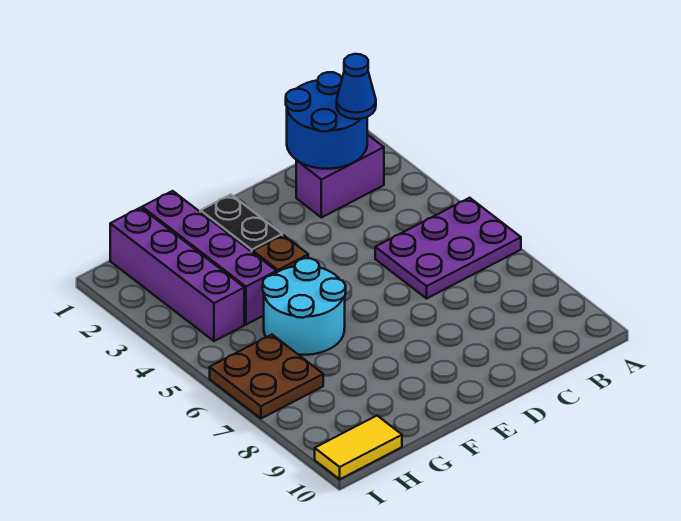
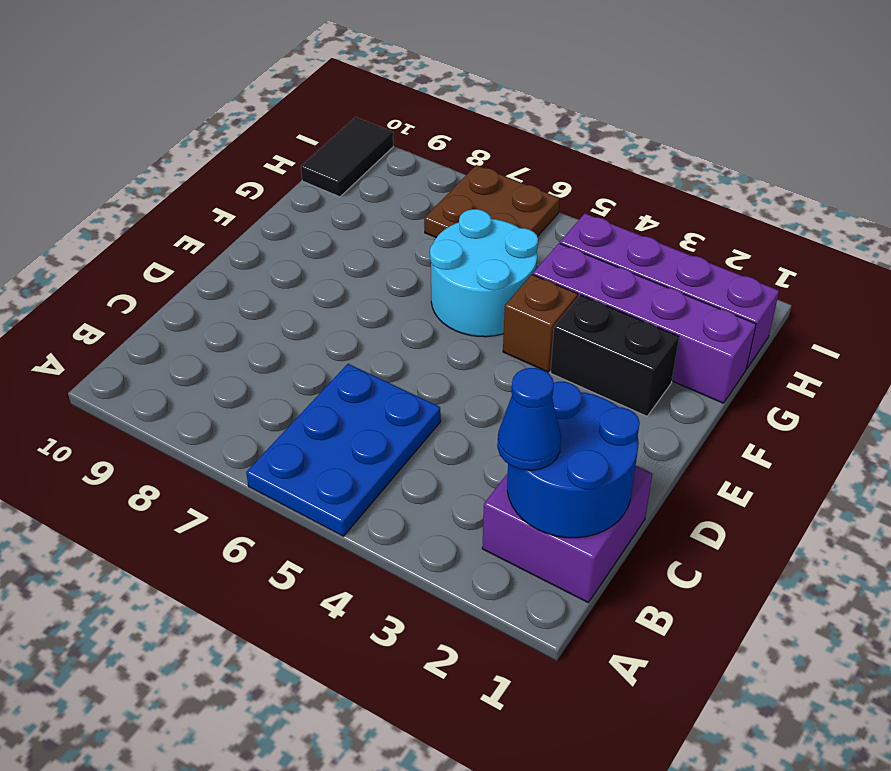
purple 2x3 plate [375,198,521,298] -> blue 2x3 plate [246,364,441,536]
purple 1x2 brick [296,134,384,218] -> purple 2x2 brick [482,466,652,602]
yellow 1x2 tile [315,416,402,479] -> black 1x2 tile [301,117,393,197]

